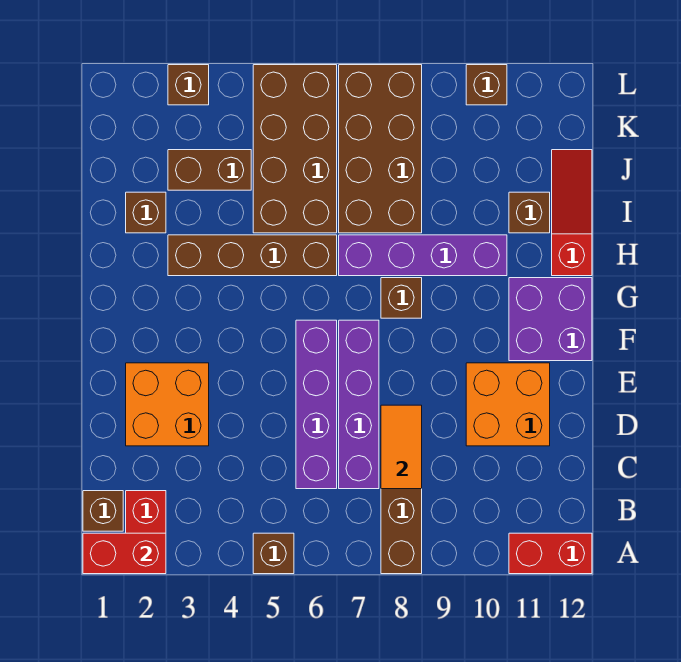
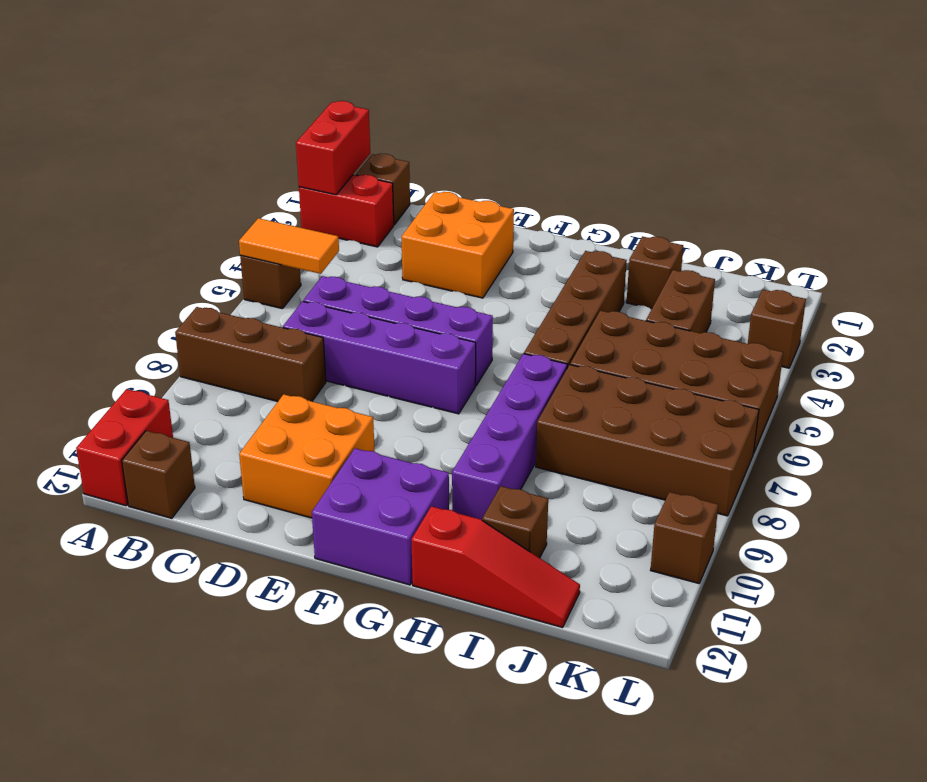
orange 1x2 tile [381,405,422,489] -> orange 1x2 tile moved to [239,218,339,274]
brown 1x1 brick [381,278,422,318] -> brown 1x1 brick moved to [122,431,195,518]

